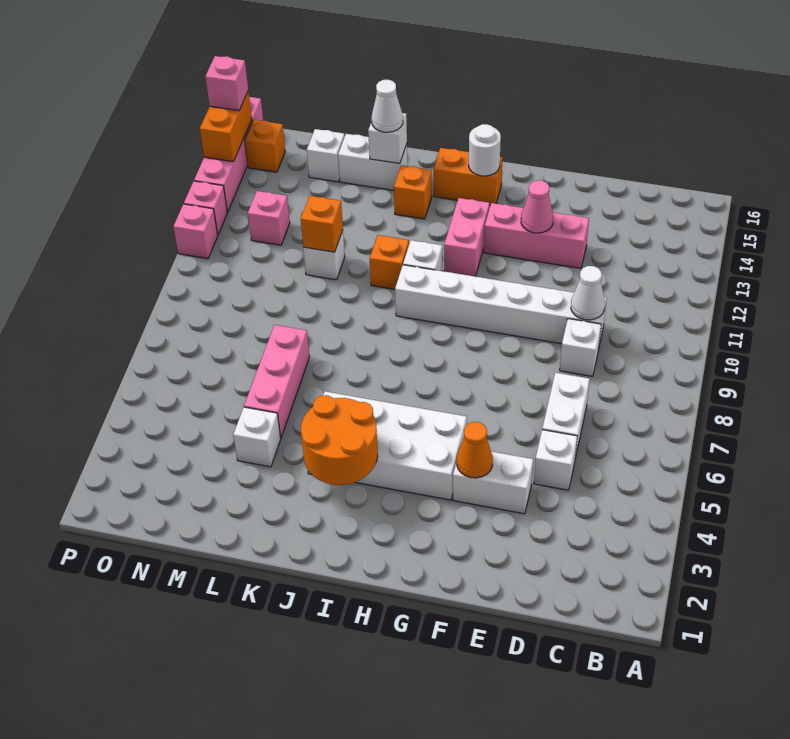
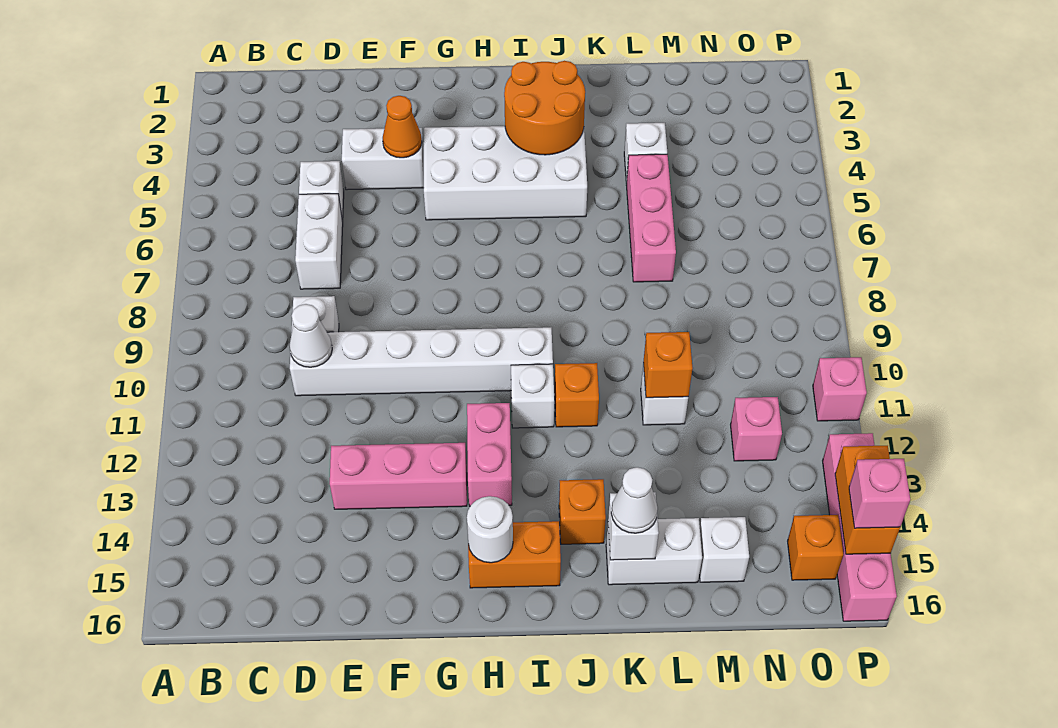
pink 1x1 cone [521,180,553,233] -> none
pink 1x1 brick [184,181,227,235] -> none

